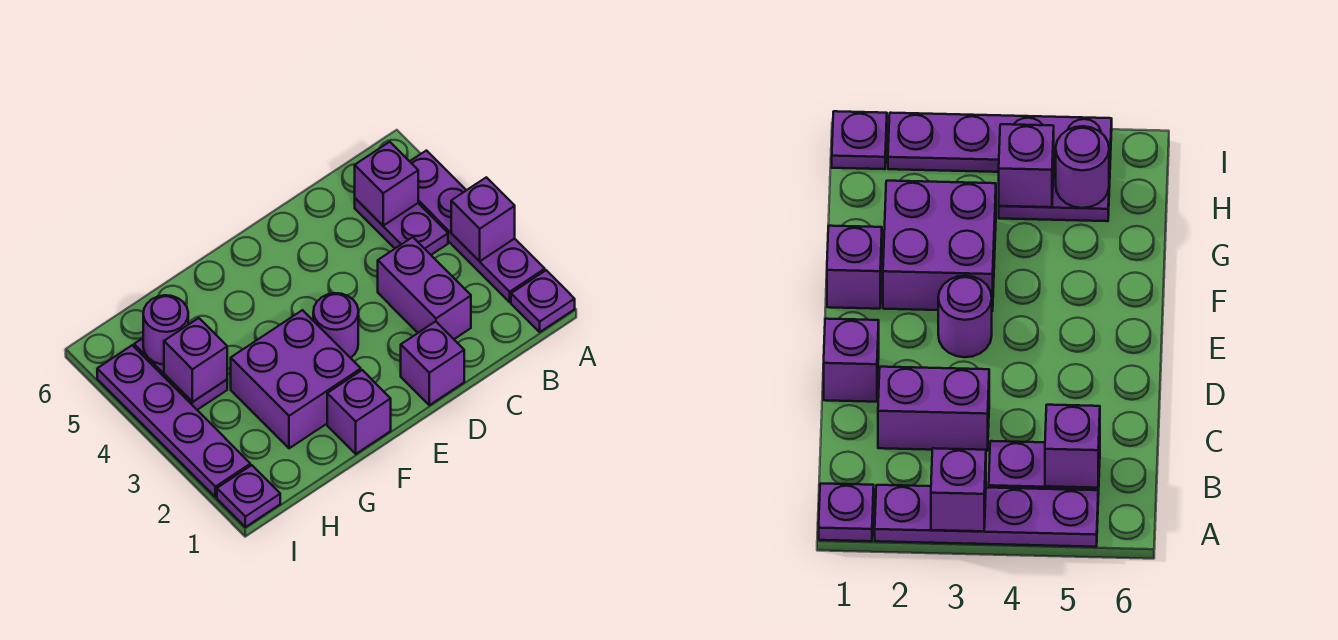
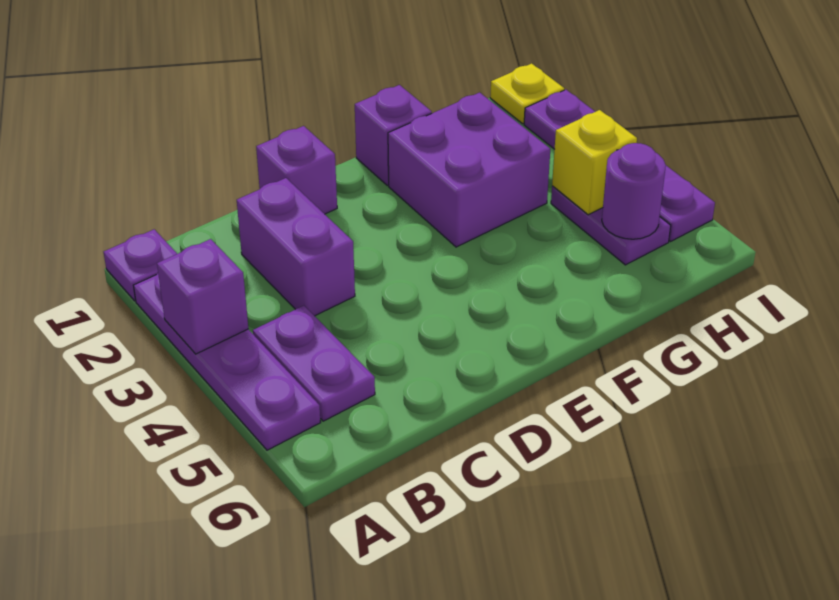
purple 1x1 brick [355,142,418,226] -> none
purple 1x1 round brick [313,293,358,358] -> none
purple 1x1 brick [164,318,227,402] -> yellow 1x1 brick [552,110,637,215]
purple 1x1 plate [217,465,280,527] -> yellow 1x1 plate [490,63,564,124]

